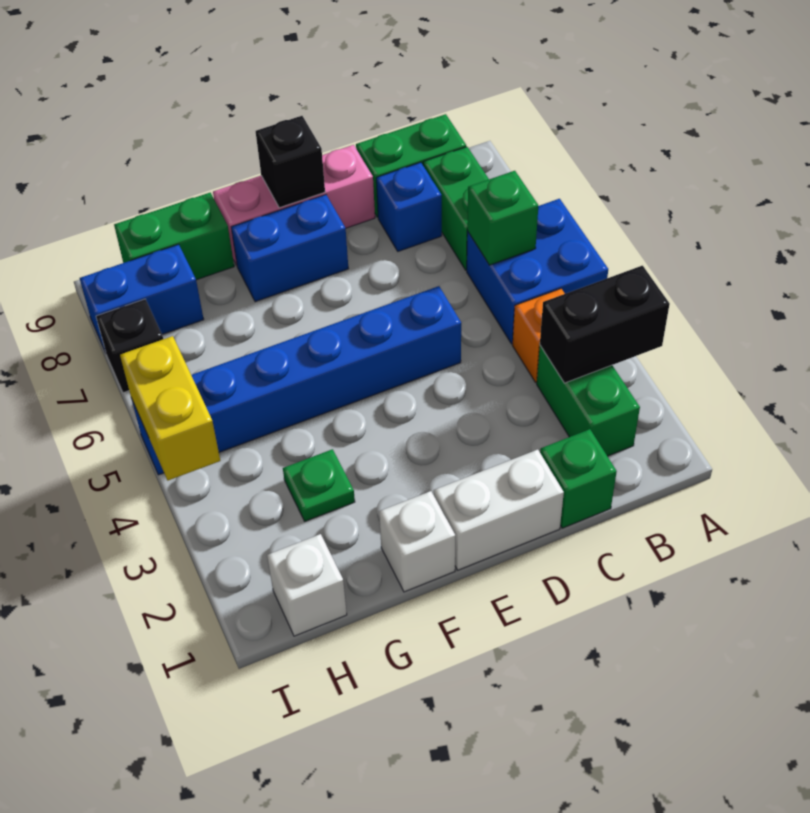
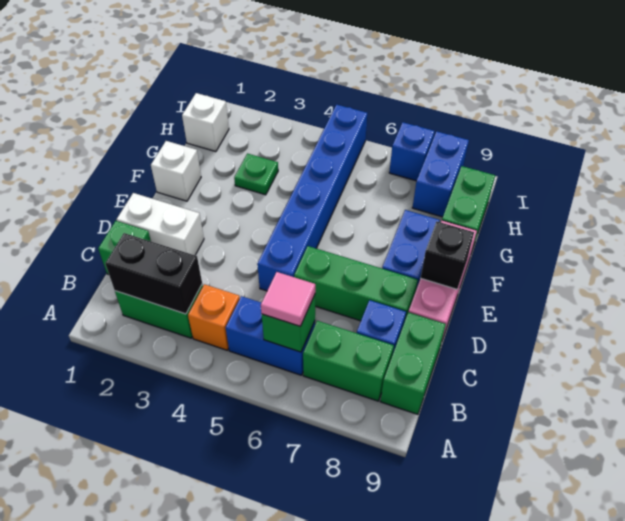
black 1x2 brick [540,266,670,383] -> black 1x2 brick turned to [105,233,202,314]
blue 2x2 brick [467,199,608,344] -> blue 1x2 brick [226,296,315,375]
none -> pink 1x1 tile [261,272,315,326]
white 1x2 brick [434,450,564,570] -> white 1x2 brick turned to [117,193,204,255]
none -> green 1x3 brick [294,246,418,321]
yellow 1x2 brick [120,336,220,480] -> none
black 1x1 brick [96,299,163,393] -> blue 1x1 brick [389,122,434,181]

